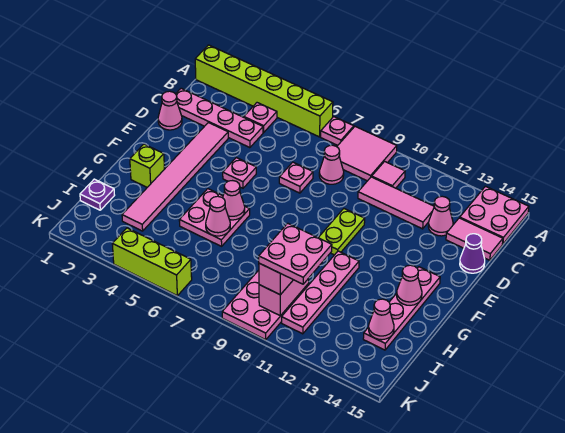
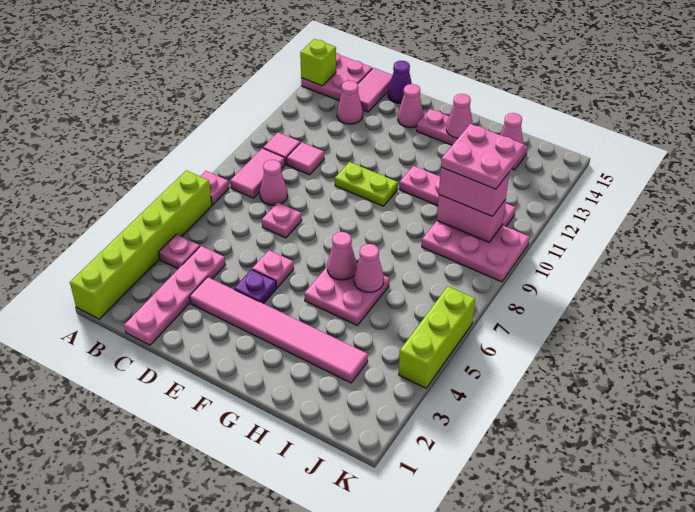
pink 2x2 tile [337,127,397,181] -> pink 1x2 tile [230,148,285,198]
pink 1x3 tile [358,177,434,229] -> pink 1x1 tile [287,142,324,175]
pink 1x1 cone [158,91,182,130] -> pink 1x1 cone moved to [398,84,424,128]
lime 1x1 brick [130,144,164,187] -> lime 1x1 brick moved to [300,39,336,86]
purple 1x1 plate [80,179,115,210] -> purple 1x1 plate moved to [234,269,276,304]

